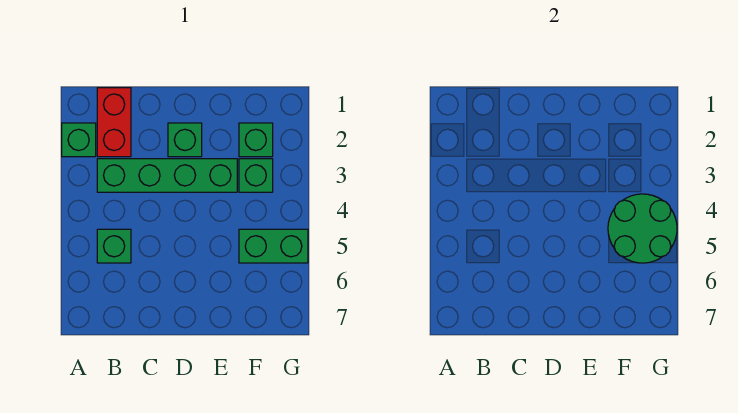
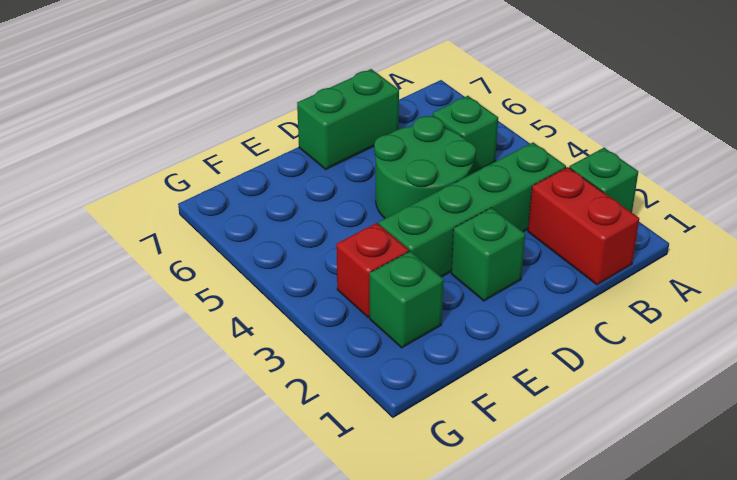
green 1x1 brick [239,159,273,192] -> red 1x1 brick [336,223,409,317]
green 2x2 round brick [608,194,677,263] -> green 2x2 round brick moved to [374,116,476,218]
green 1x2 brick [239,229,308,263] -> green 1x2 brick moved to [297,69,399,169]

